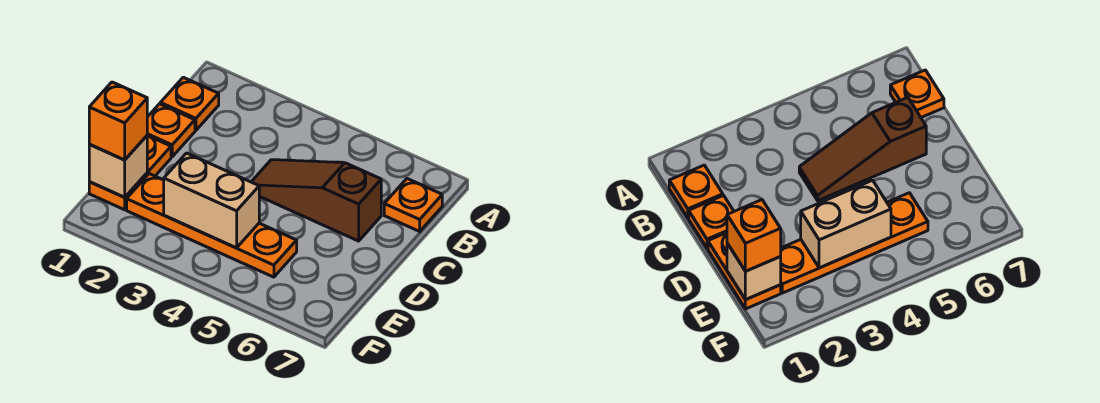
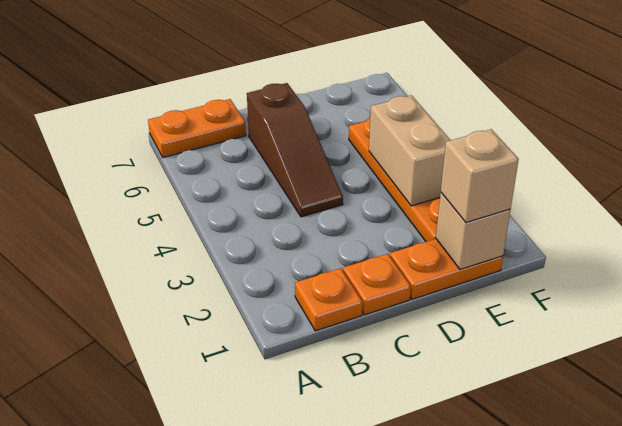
orange 1x1 plate [384,179,442,231] -> orange 1x2 plate [148,99,246,158]
orange 1x1 brick [89,82,147,160] -> tan 1x1 brick [441,129,519,223]

